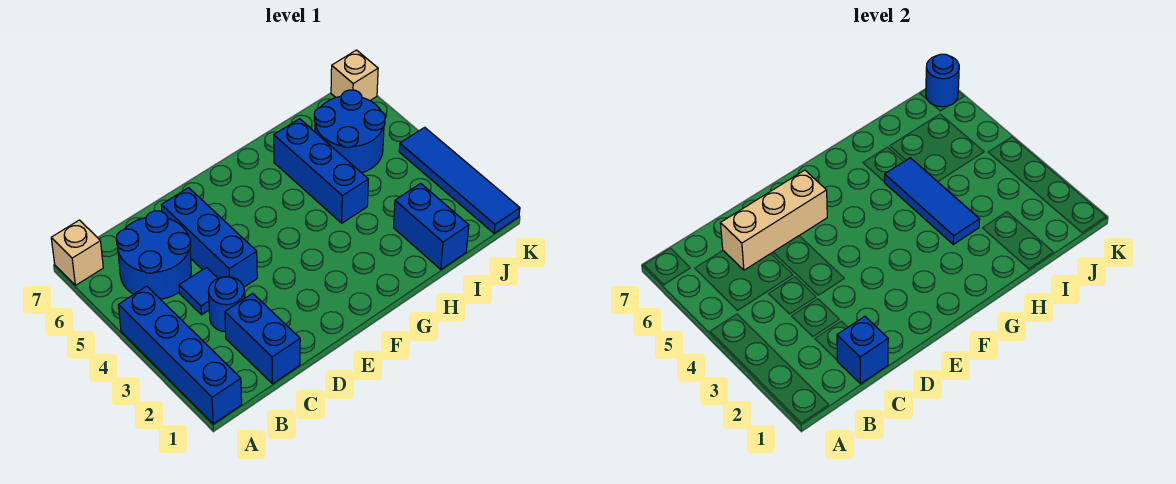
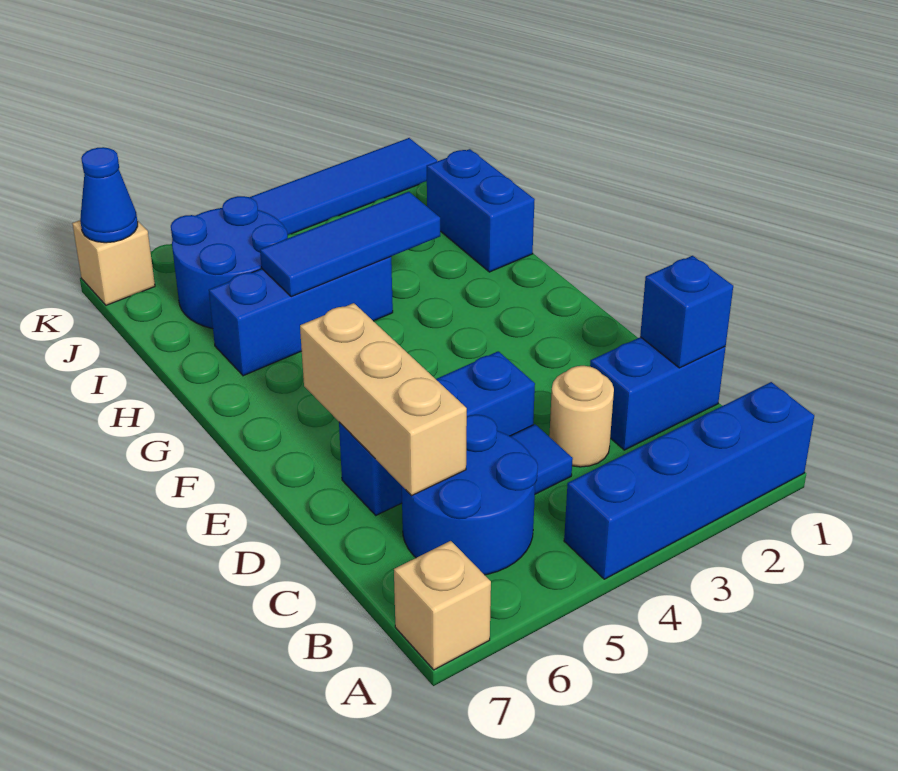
blue 1x1 round brick [208,277,245,332] -> tan 1x1 round brick [549,366,614,467]
blue 1x2 brick [394,183,469,270] -> blue 1x2 brick turned to [427,149,535,272]
blue 1x1 round brick [926,54,959,107] -> blue 1x1 cone [80,147,138,243]

